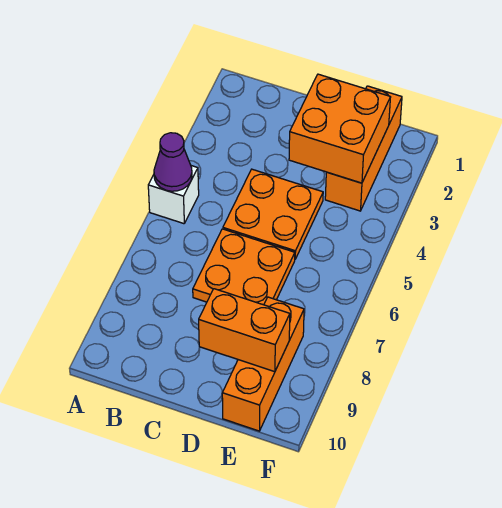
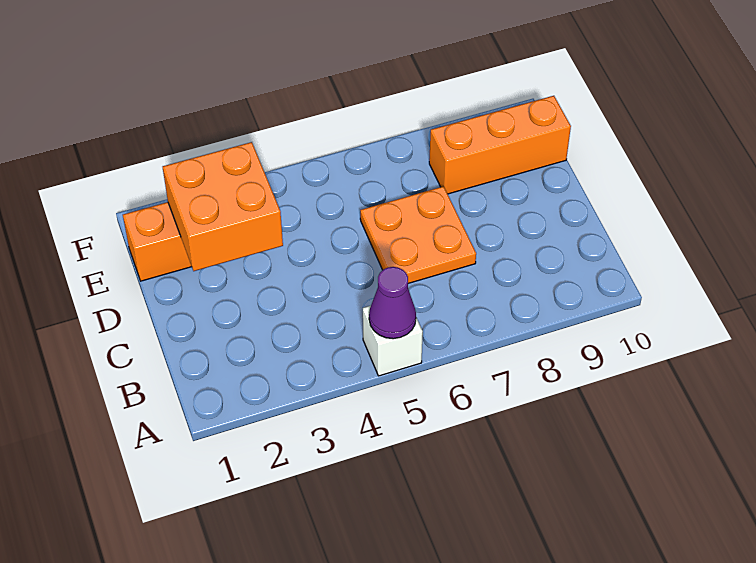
orange 2x2 plate [223,169,323,259] -> none
orange 1x2 brick [199,289,290,372] -> none

